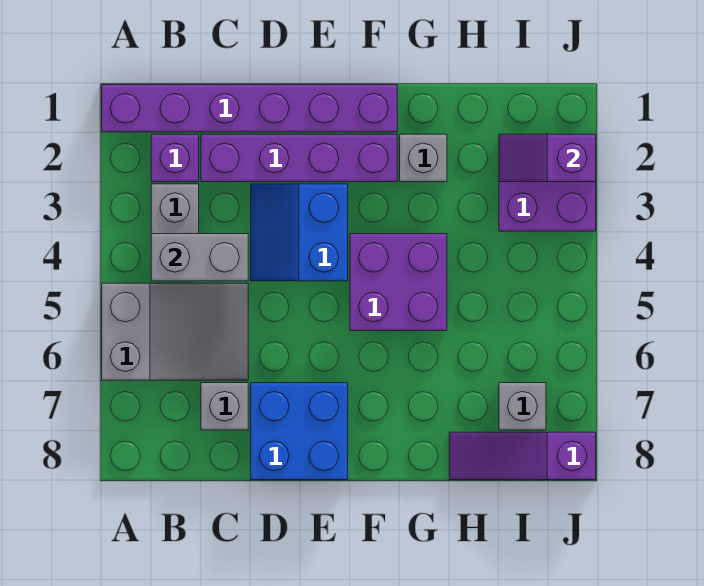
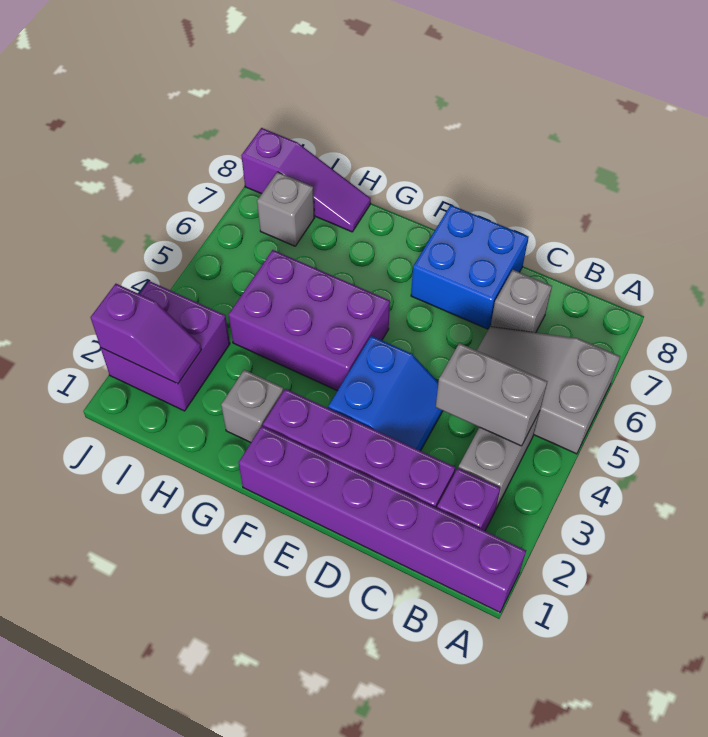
purple 2x2 brick [350,234,447,331] -> purple 2x3 brick [229,250,390,391]

